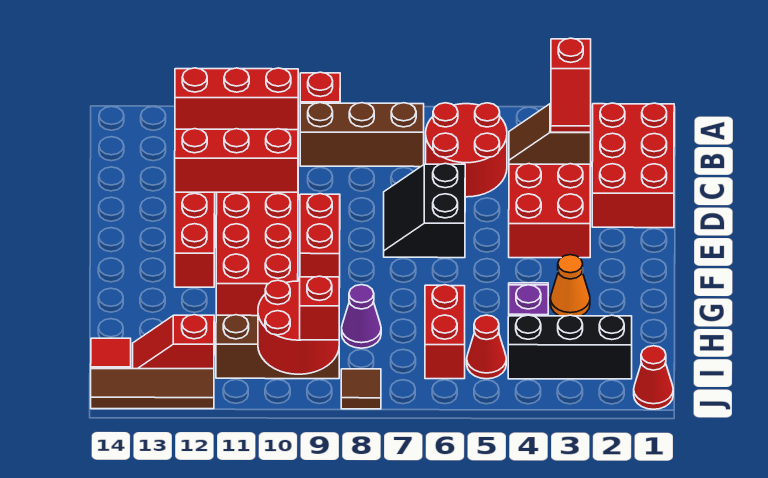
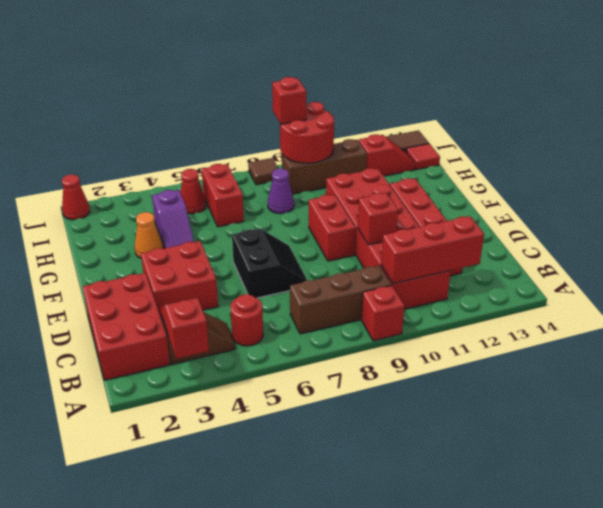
red 2x2 round brick [426,103,507,197] -> red 1x1 round brick [230,294,263,346]
red 1x3 brick [175,129,298,192] -> red 1x1 brick [358,193,398,245]
black 1x3 brick [508,315,632,379] -> none

